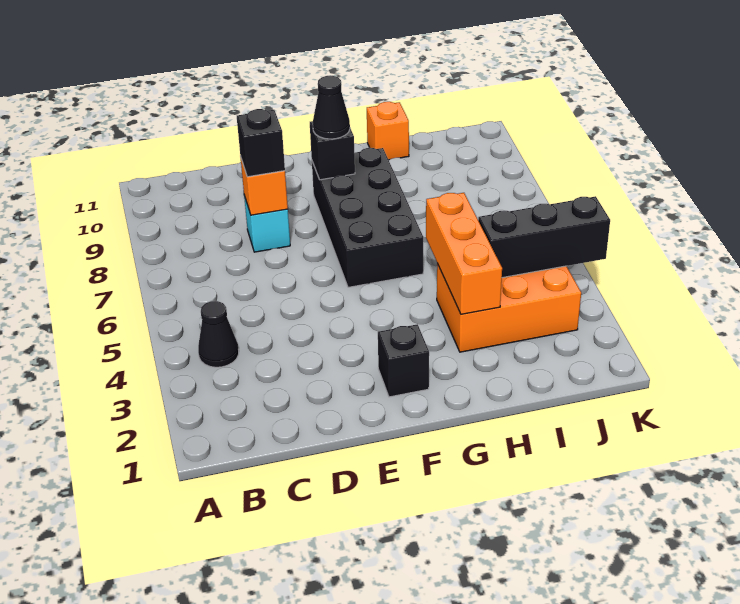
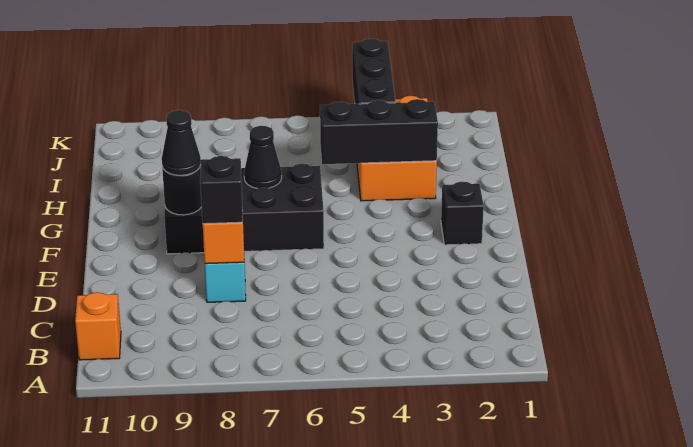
black 1x1 cone [198,301,239,367] -> black 1x1 cone moved to [244,126,282,189]
black 1x1 brick [310,121,355,180] -> black 1x1 round brick [162,166,202,215]
orange 1x3 brick [426,193,502,314] -> black 1x3 brick [320,99,438,164]
orange 1x1 brick [367,102,409,160] -> orange 1x1 brick moved to [75,292,121,360]

